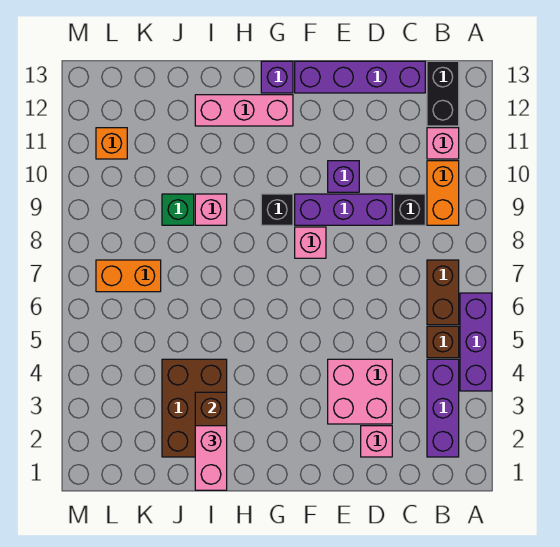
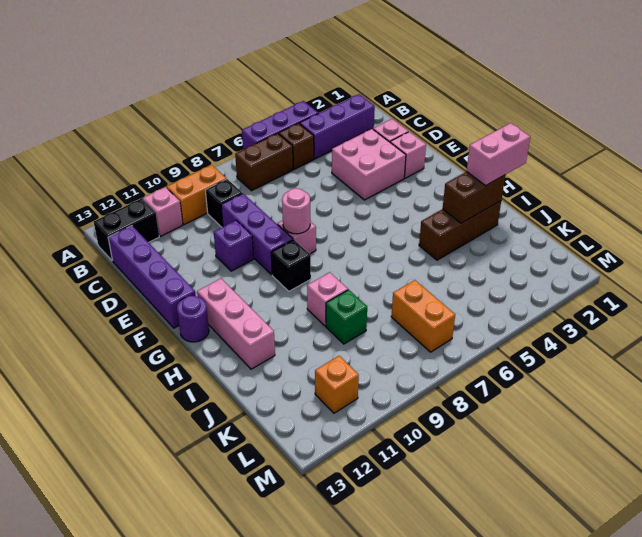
none -> pink 1x1 brick [390,132,426,178]
none -> pink 1x1 round brick [282,188,310,234]
purple 1x1 brick [261,61,293,93] -> purple 1x1 round brick [177,296,209,342]
brown 2x3 brick [162,359,227,457] -> brown 1x3 brick [419,201,501,260]

